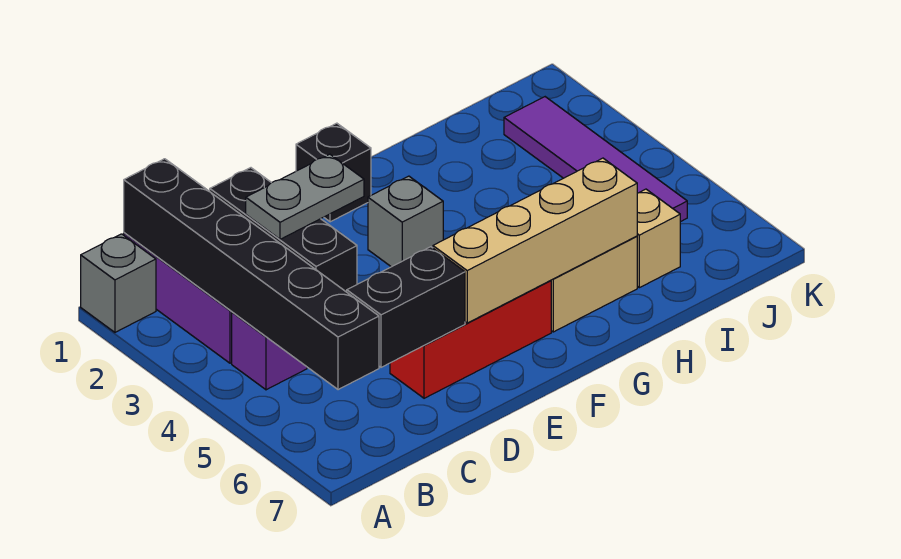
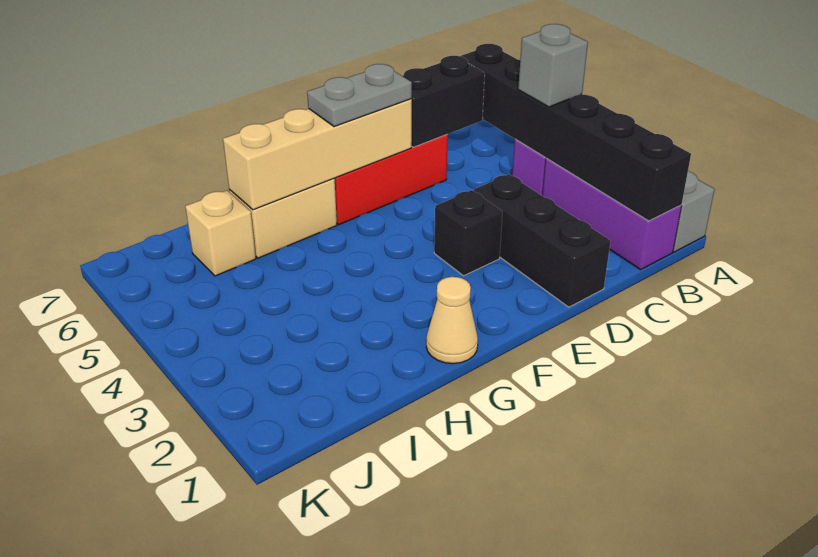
grey 1x2 plate [246,154,364,239] -> grey 1x2 plate moved to [307,64,412,127]
black 1x1 brick [296,123,371,222] -> black 1x1 brick moved to [434,190,502,276]
grey 1x1 brick [368,176,443,267] -> grey 1x1 brick moved to [518,24,588,107]
none -> tan 1x1 cone [426,277,478,364]
purple 1x4 tile [504,97,687,222] -> none

